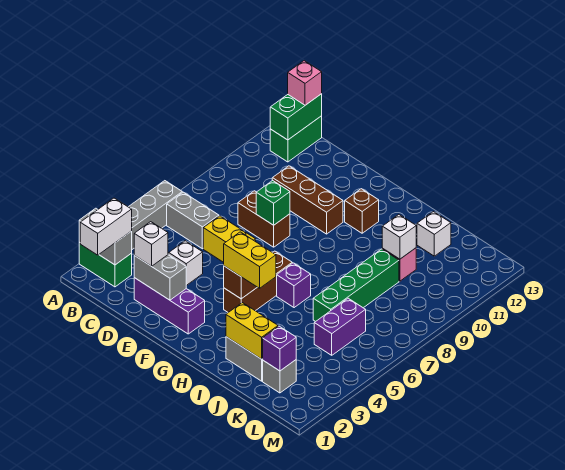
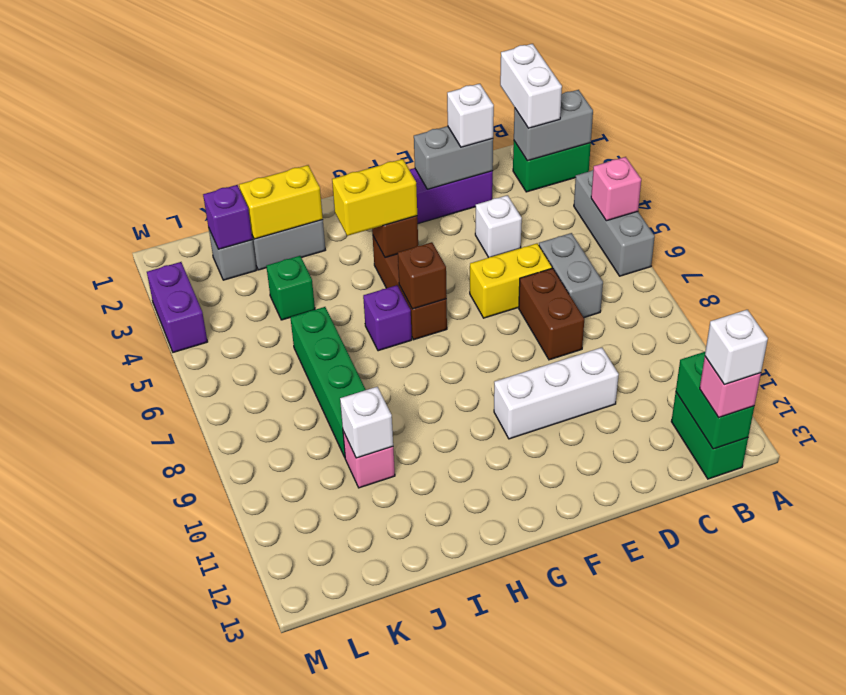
none -> pink 1x1 brick [591,157,641,221]
grey 1x2 brick [167,192,219,249] -> grey 1x2 brick turned to [539,233,603,317]
brown 1x2 brick [238,191,290,247] -> brown 1x2 brick turned to [519,268,584,360]
brown 1x3 brick [272,166,343,234] -> white 1x3 brick [494,348,619,439]
green 1x1 brick [256,180,290,225] -> green 1x1 brick moved to [266,256,315,320]
brown 1x1 brick [345,189,379,233] -> brown 1x1 brick moved to [398,242,447,309]
white 1x1 brick [417,212,451,256] -> white 1x1 brick moved to [705,310,768,384]
purple 1x2 brick [314,298,366,355] -> purple 1x2 brick moved to [147,262,207,352]

